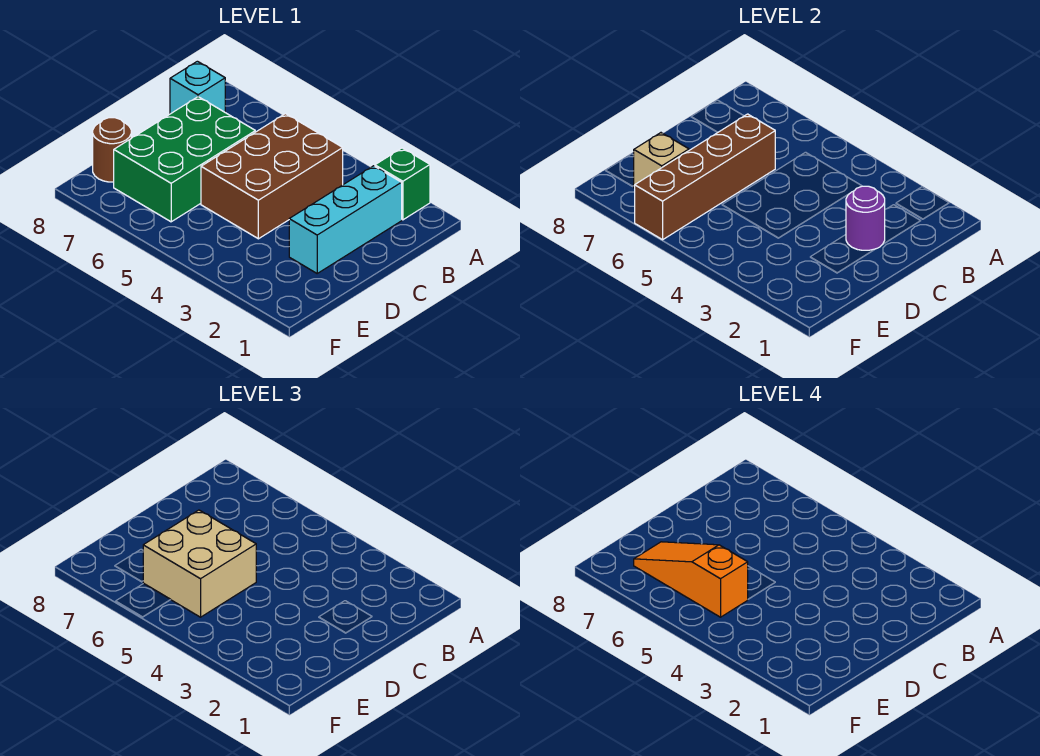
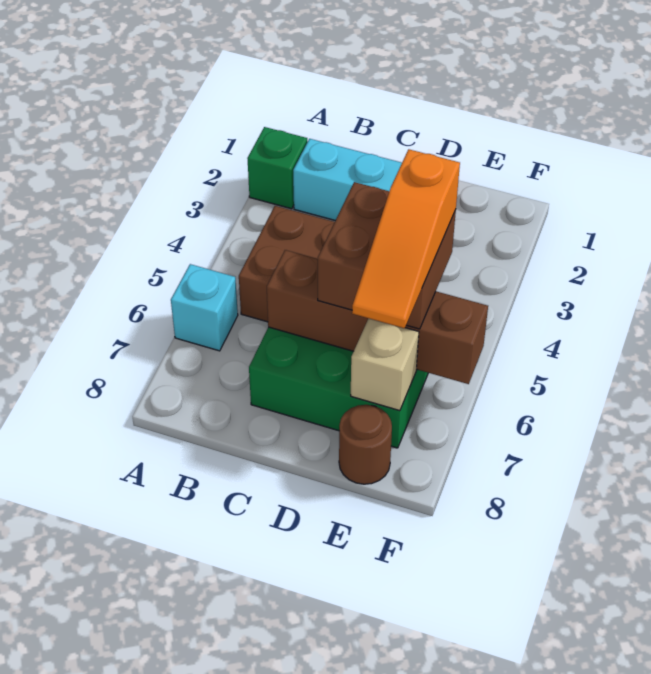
cyan 1x1 brick [170,61,225,114] -> cyan 1x1 brick moved to [171,264,238,351]
purple 1x1 round brick [846,186,885,250] -> none
tan 2x2 brick [143,510,256,617] -> brown 2x2 brick [318,182,456,329]

